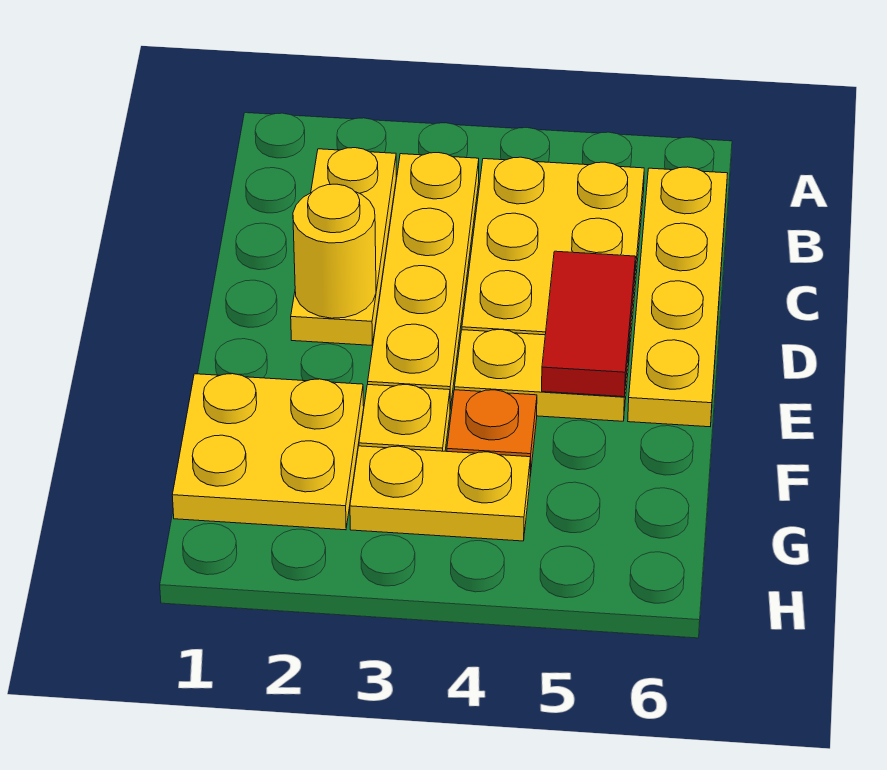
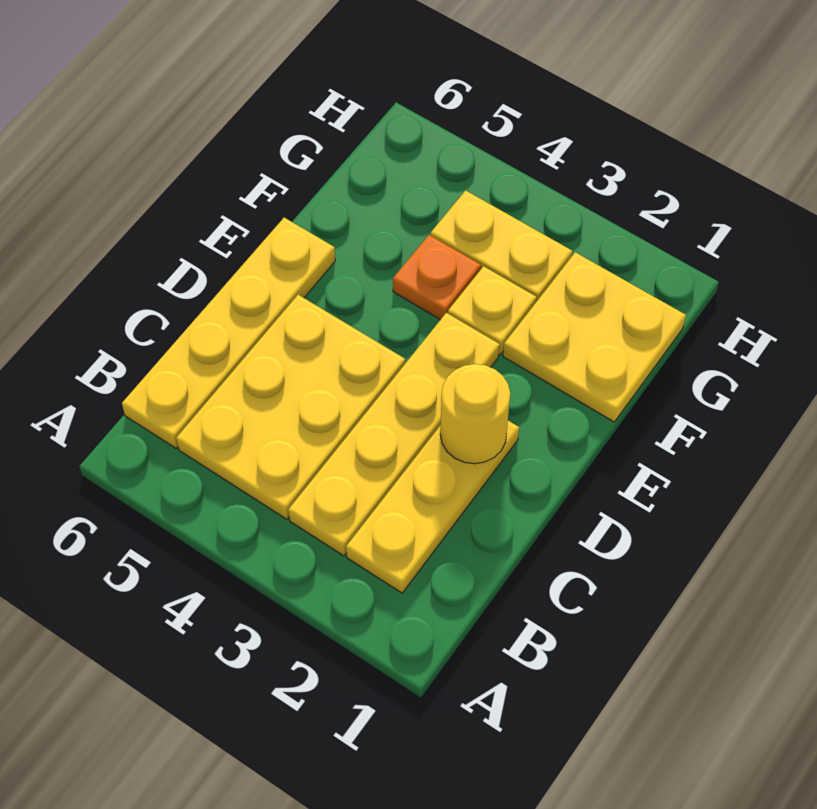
red 1x2 tile [542,251,636,397] -> none
yellow 1x2 plate [455,330,629,421] -> none

